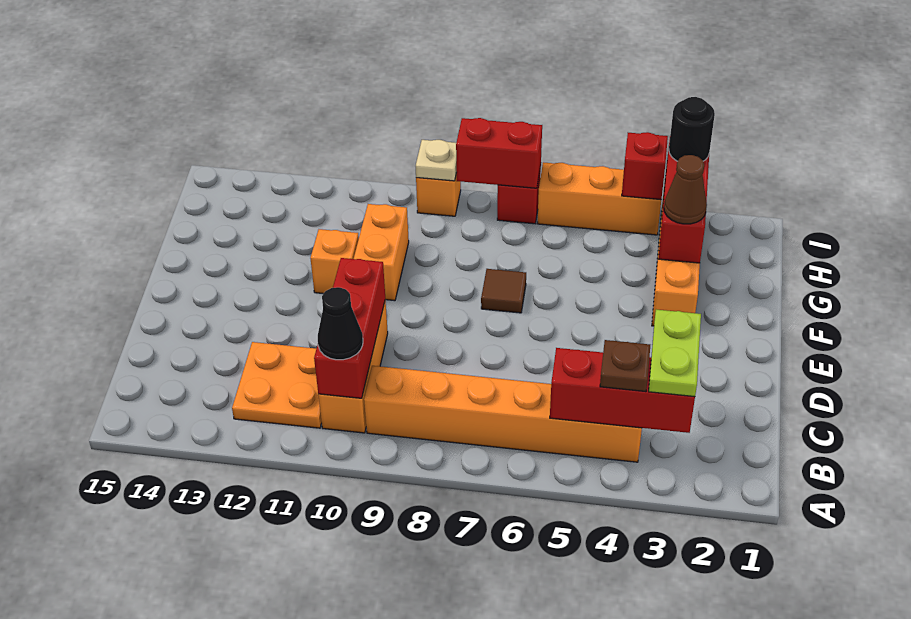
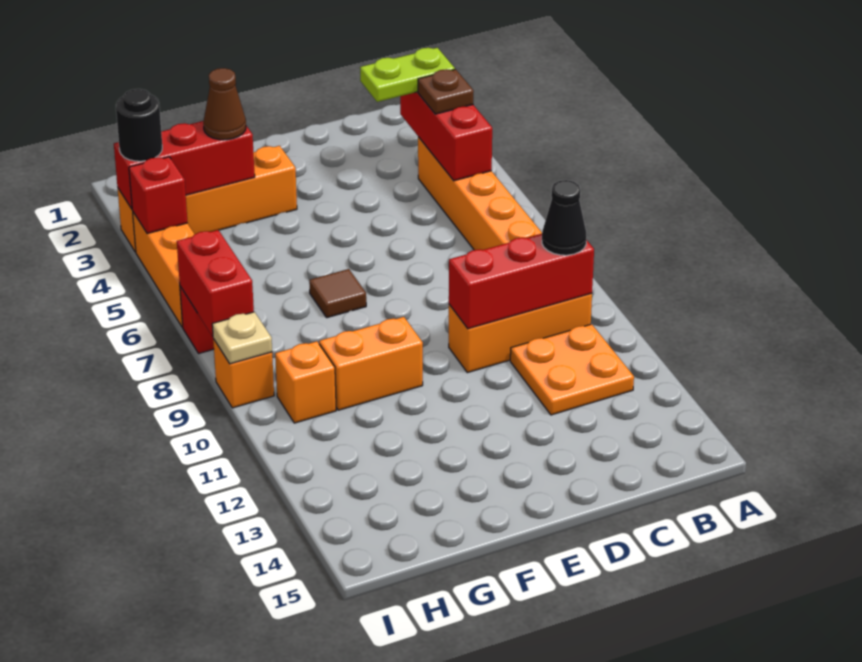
orange 1x1 brick [310,229,359,294] -> orange 1x1 brick moved to [275,341,336,423]

